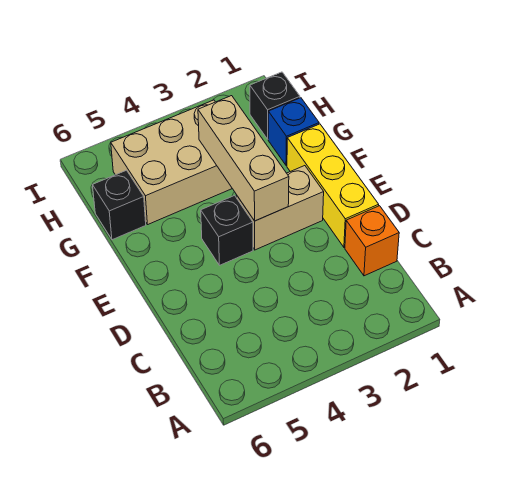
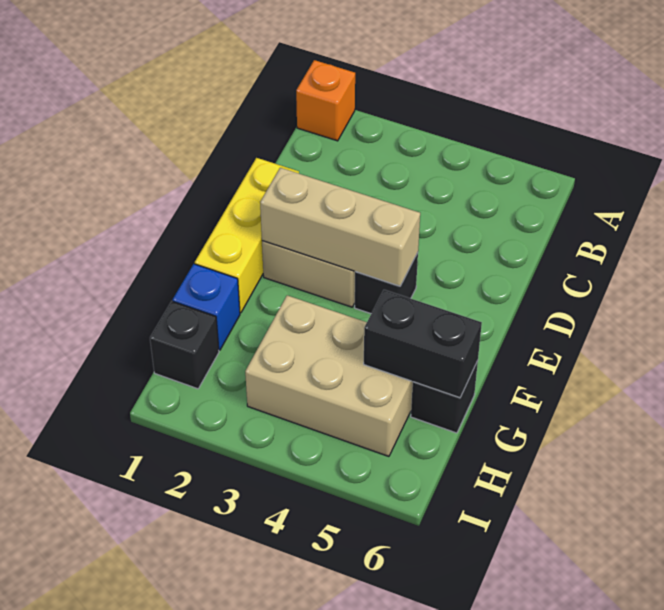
orange 1x1 brick [345,206,399,276] -> orange 1x1 brick moved to [296,60,355,141]
tan 1x3 brick [198,96,289,221] -> tan 1x3 brick turned to [260,168,420,286]
none -> black 1x2 brick [364,290,482,398]

